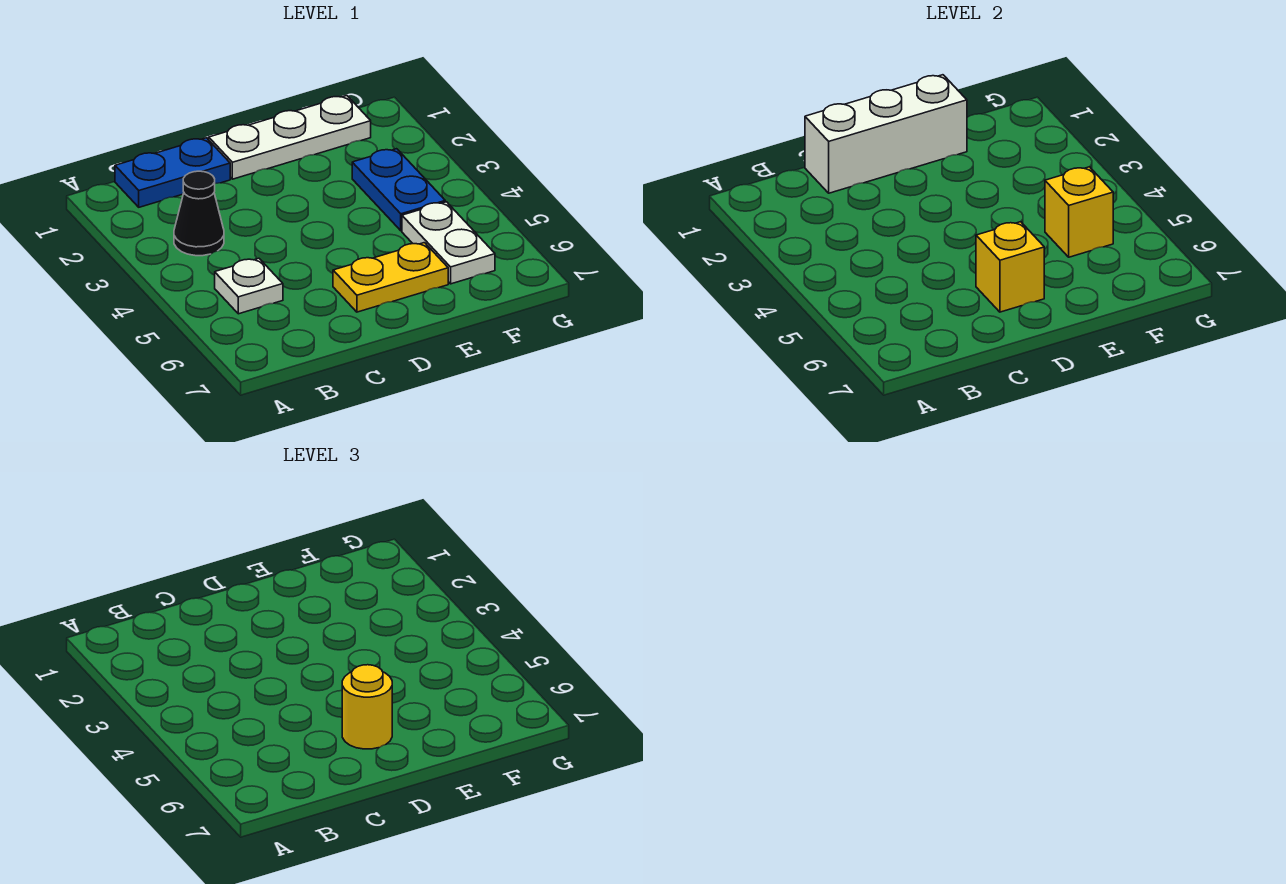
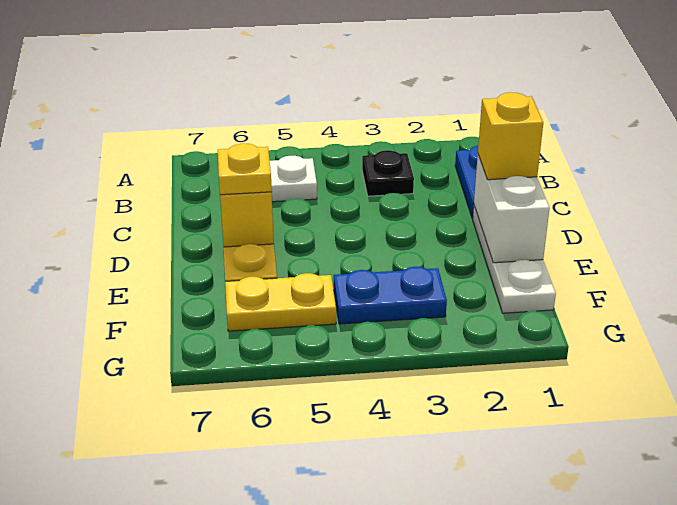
black 1x1 cone [174,171,224,256] -> black 1x1 plate [362,150,414,196]
white 1x3 brick [805,75,967,193] -> white 1x2 brick [474,155,550,263]
yellow 1x1 round brick [342,665,392,749] -> yellow 1x1 plate [218,143,272,195]
white 1x2 plate [402,202,495,284] -> yellow 1x2 plate [225,273,336,331]
yellow 1x1 brick [1045,167,1113,257] -> yellow 1x1 brick moved to [478,92,543,180]

